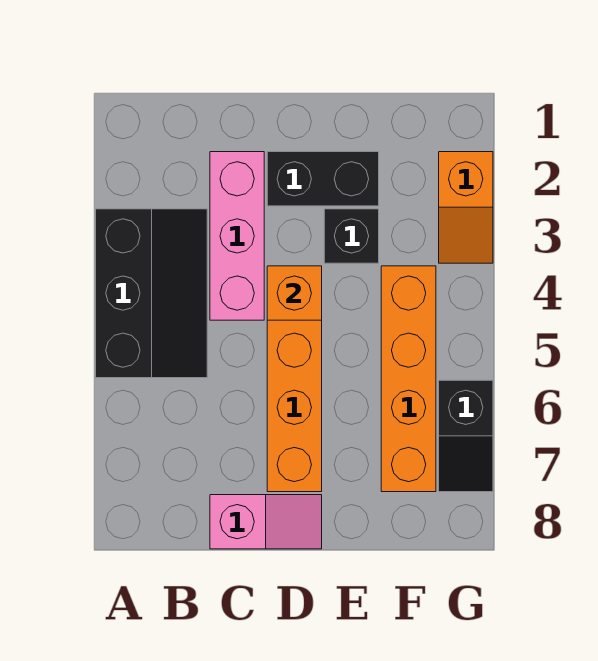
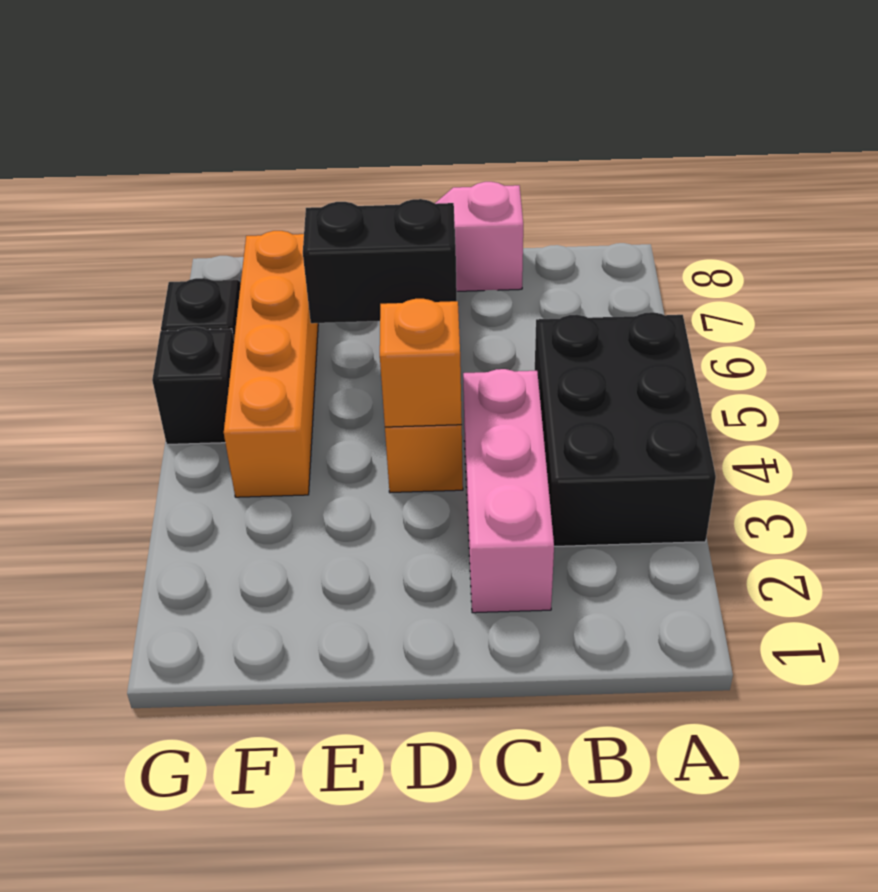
black 2x3 slope [96,209,207,378] -> black 2x3 brick [535,312,716,546]
black 1x2 brick [267,152,379,206] -> black 1x2 brick moved to [303,199,457,323]
black 1x1 brick [324,209,379,263] -> black 1x1 brick moved to [152,327,234,445]
orange 1x2 slope [439,152,493,263] -> none

